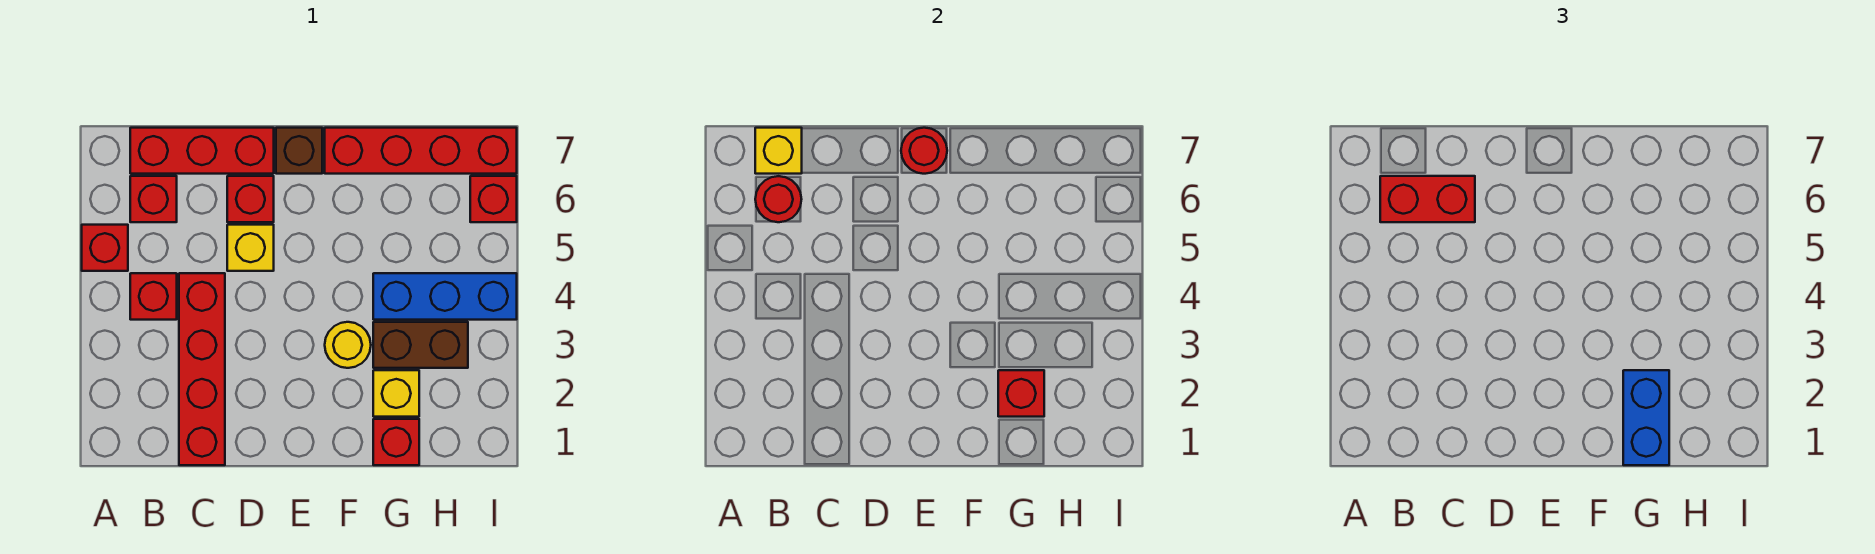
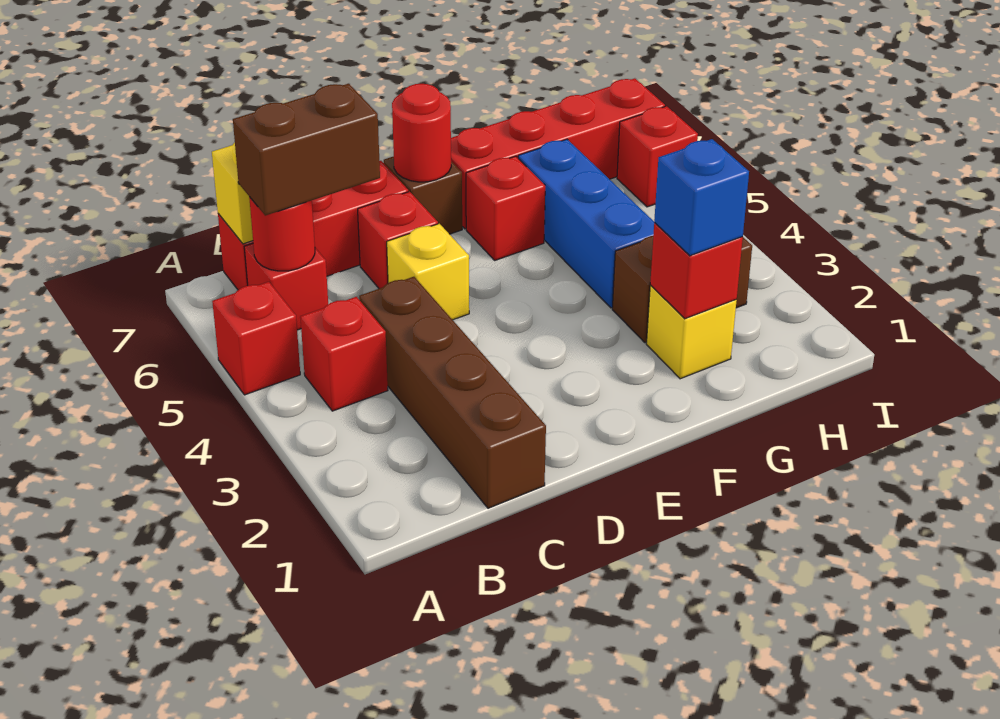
red 1x2 brick [1380,176,1475,222] -> brown 1x2 brick [233,84,380,215]
red 1x4 brick [179,273,225,465] -> brown 1x4 brick [359,277,546,508]
yellow 1x1 round brick [325,322,371,368] -> none
red 1x1 brick [373,419,419,465] -> red 1x1 brick moved to [466,156,545,260]
blue 1x2 brick [1623,370,1669,465] -> blue 1x1 brick [654,139,749,256]
blue 1x3 brick [373,273,517,320] -> blue 1x3 brick turned to [518,139,655,308]

